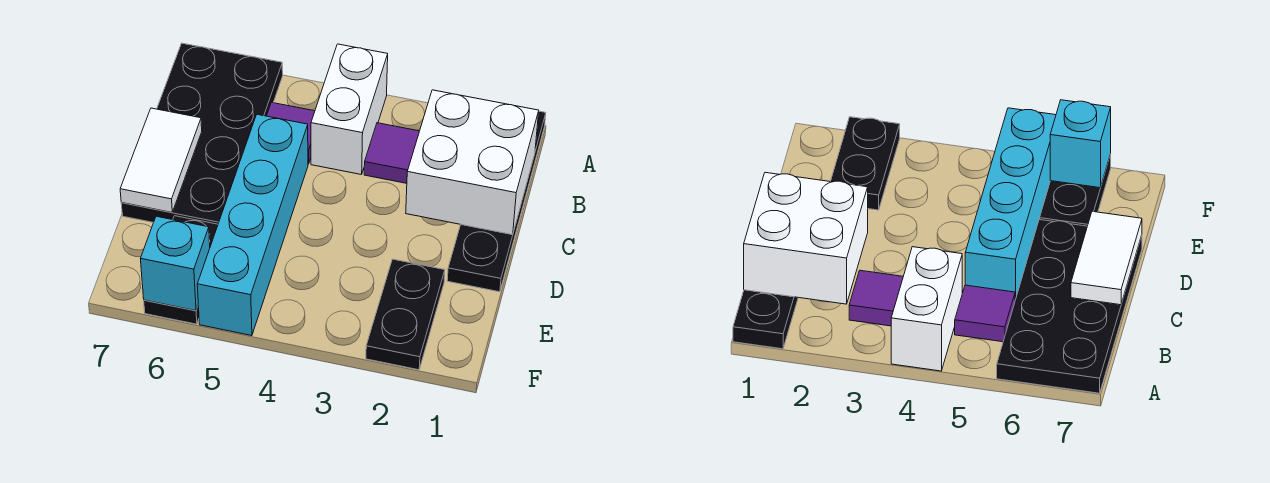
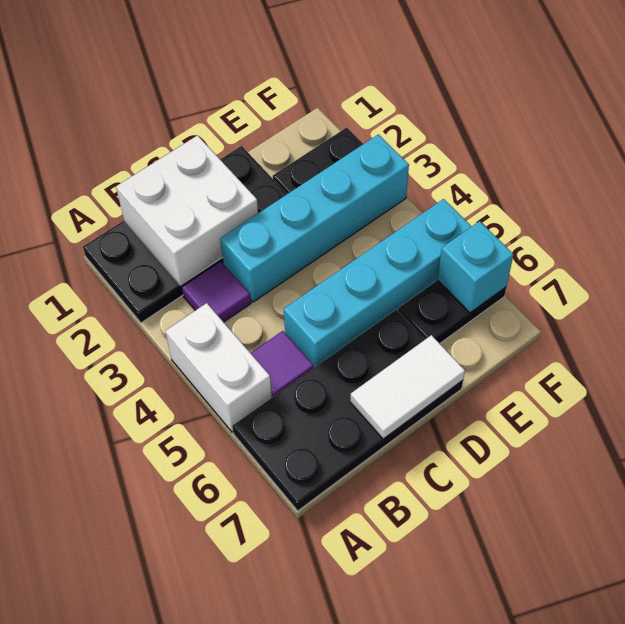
black 1x4 plate [447,111,546,292] -> black 2x4 plate [83,146,287,323]
white 1x2 brick [311,44,388,175] -> white 1x2 brick turned to [165,303,272,432]
none -> cyan 1x4 brick [220,134,409,302]

